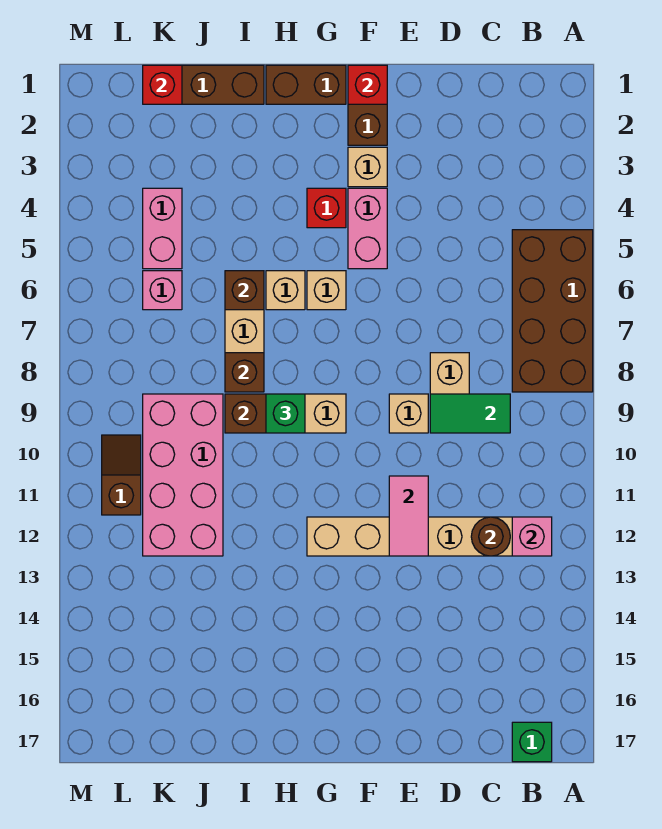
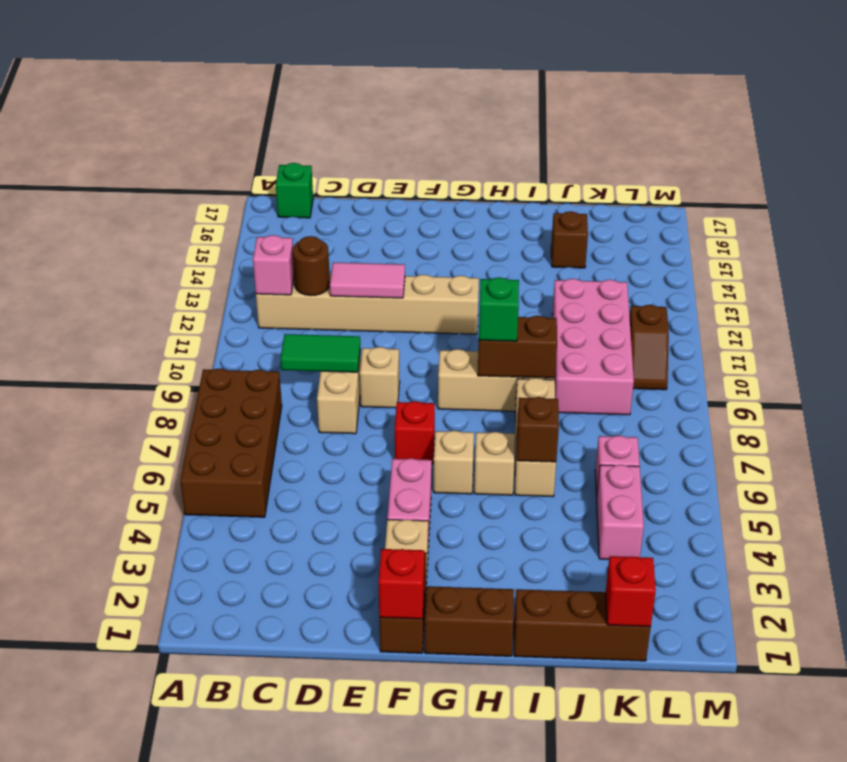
pink 1x2 tile [389,476,428,556] -> pink 1x2 tile turned to [330,263,405,298]
red 1x1 brick [307,188,346,228] -> red 1x1 brick moved to [395,401,435,464]
brown 1x1 brick [225,353,264,392] -> brown 1x1 brick moved to [551,211,588,268]

